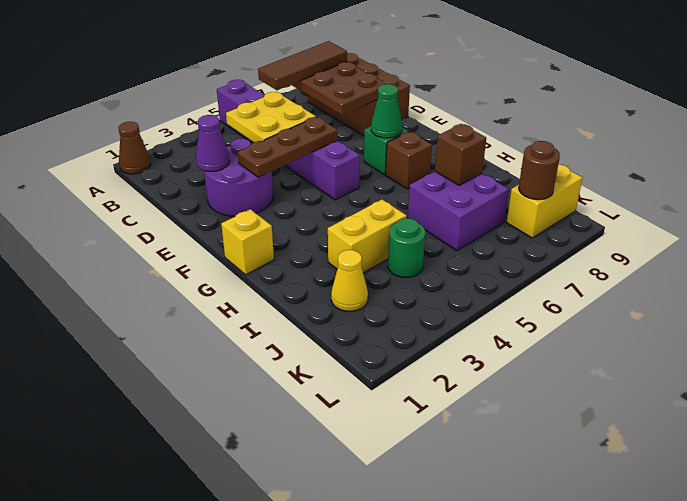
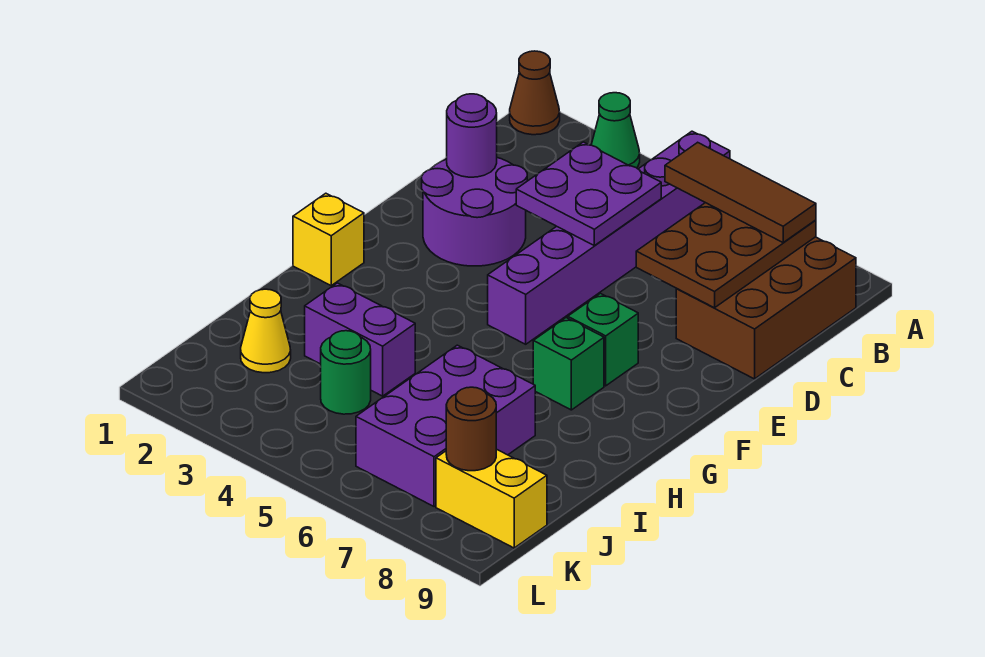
yellow 2x2 plate [226,92,316,142] -> purple 2x2 plate [516,142,661,245]
purple 1x1 cone [196,115,230,171] -> purple 1x1 round brick [447,94,497,177]
brown 1x3 plate [238,117,337,177] -> none
green 1x1 cone [371,84,402,138] -> green 1x1 cone moved to [591,93,640,168]
brown 1x1 brick [386,132,432,189] -> green 1x1 brick [533,318,604,410]
yellow 1x2 brick [328,199,406,273] -> purple 1x2 brick [305,283,415,396]
purple 2x2 brick [408,171,509,251] -> purple 2x3 brick [356,345,535,507]
brown 1x1 brick [435,124,486,185] -> none

